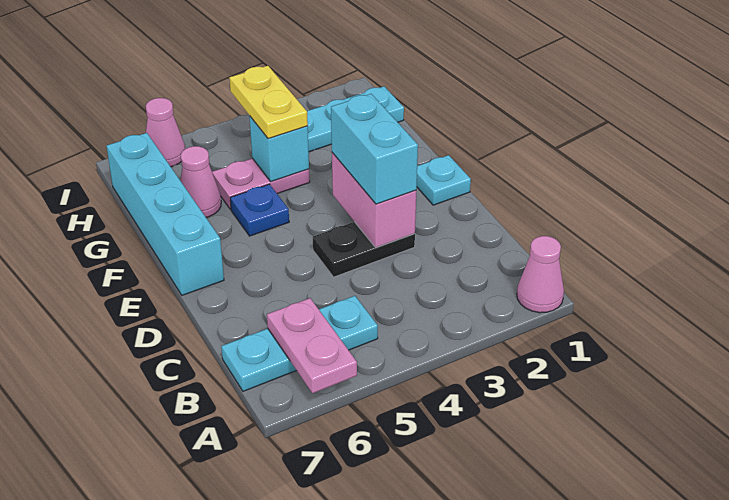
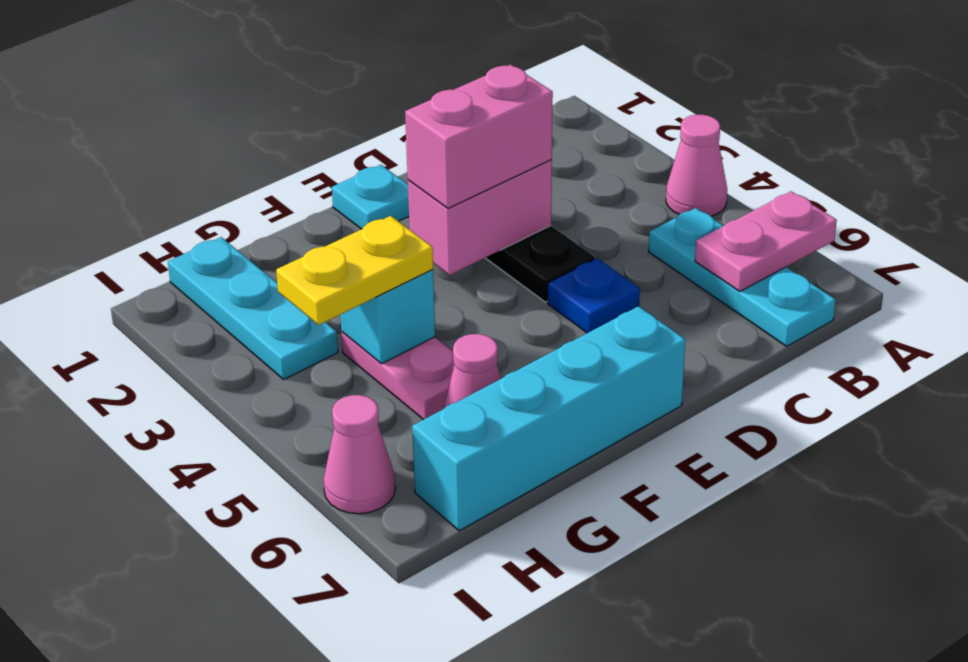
pink 1x1 cone [517,236,564,313] -> pink 1x1 cone moved to [666,115,727,216]
cyan 1x2 brick [331,94,418,204] -> pink 1x2 brick [405,64,553,209]
blue 1x1 plate [230,184,289,236] -> blue 1x1 plate moved to [548,258,640,333]

